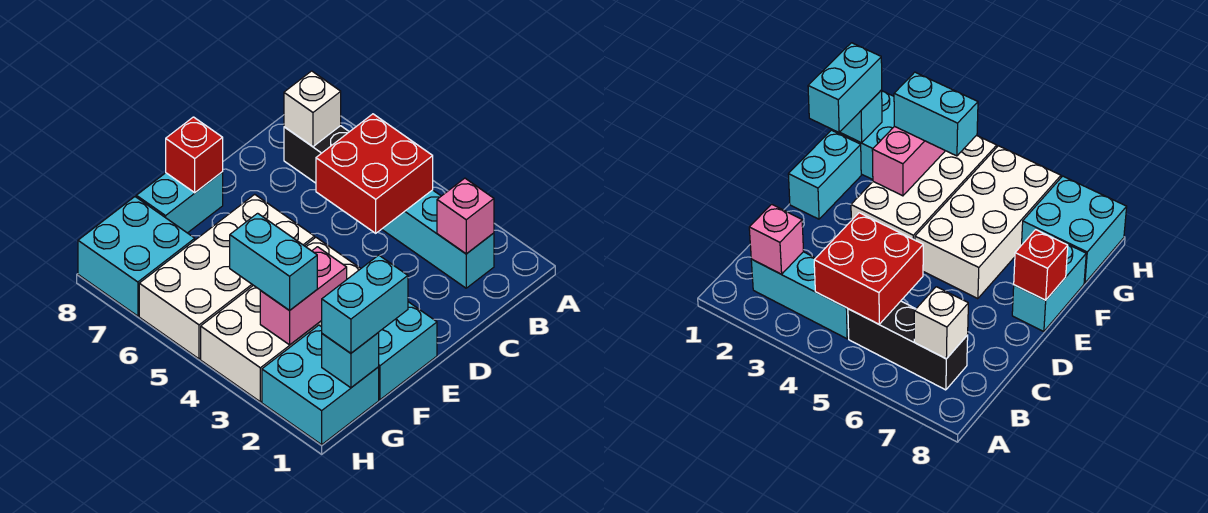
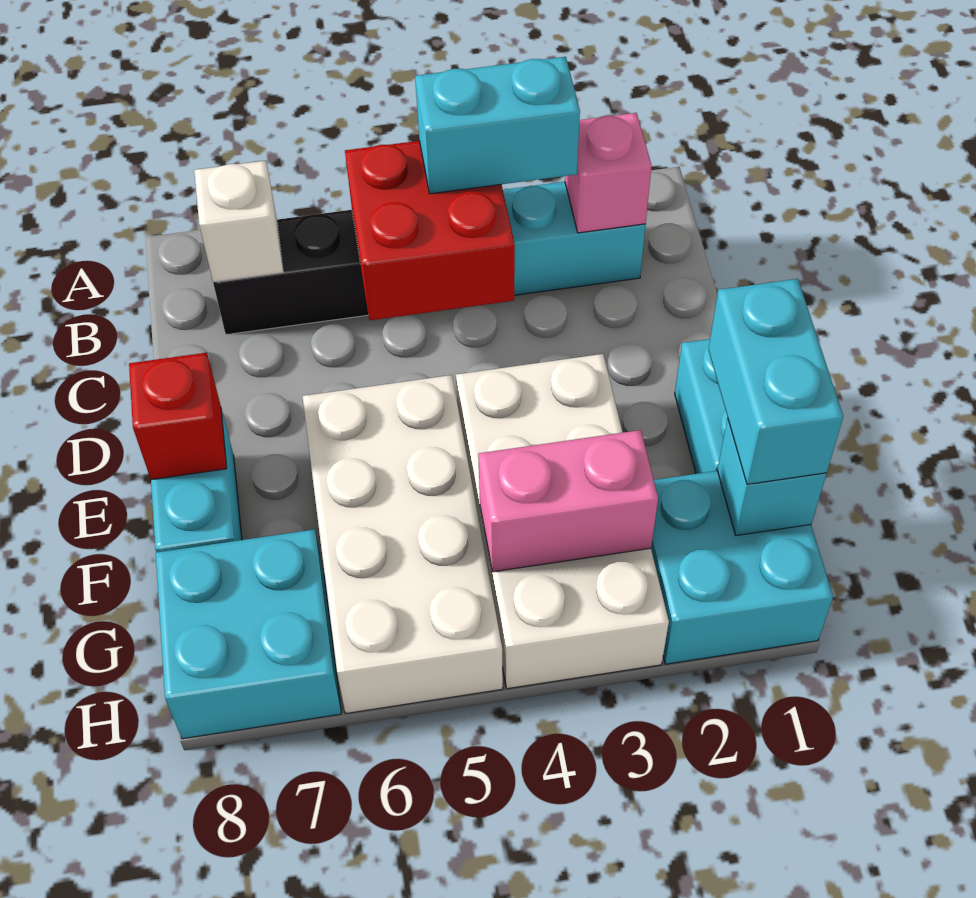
pink 1x2 brick [260,247,347,345] -> pink 1x2 brick turned to [478,430,658,572]
cyan 1x2 brick [230,213,317,311] -> cyan 1x2 brick moved to [415,57,580,194]

